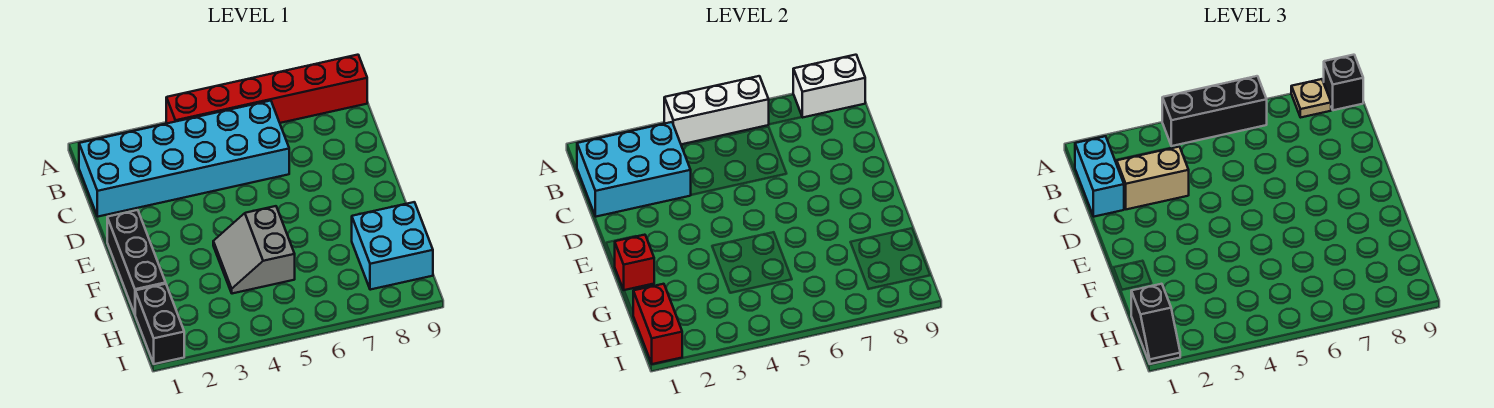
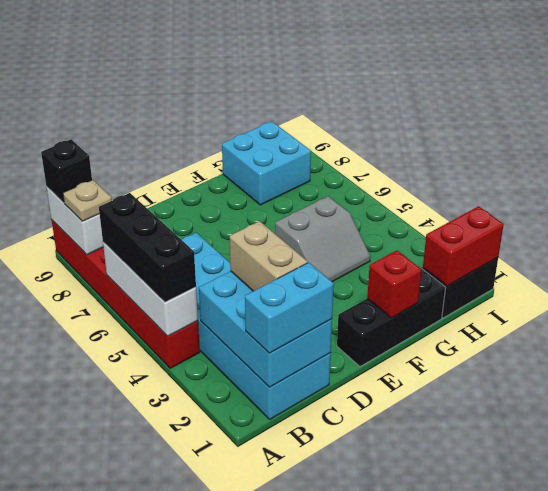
black 1x2 slope [1131,284,1180,364] -> none

